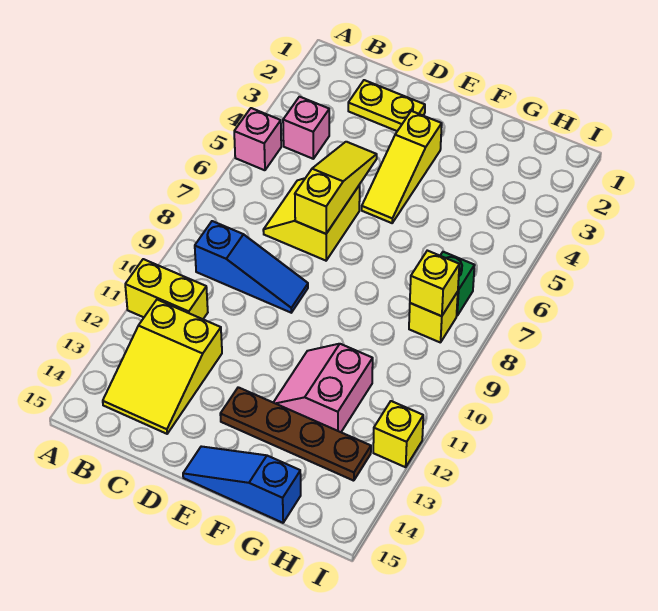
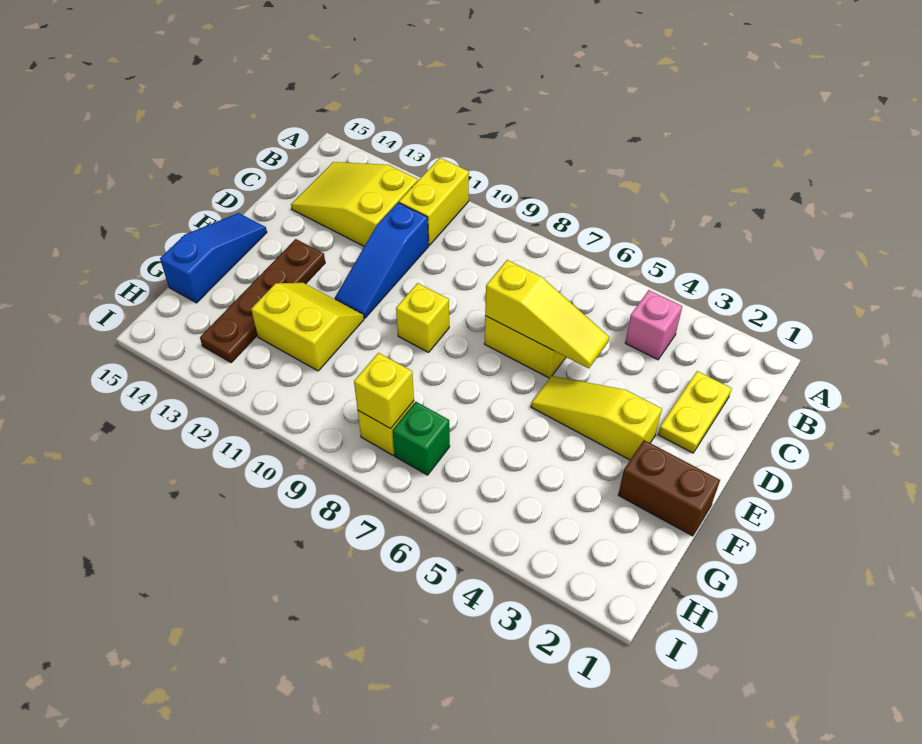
pink 1x1 brick [234,108,281,170] -> none
blue 1x3 slope [195,221,308,313] -> blue 1x3 slope moved to [335,203,429,318]
none -> brown 1x2 brick [618,440,720,536]
pink 2x2 slope [273,344,373,432] -> yellow 2x2 slope [251,283,364,371]
yellow 1x1 brick [373,401,423,467] -> yellow 1x1 brick moved to [396,283,449,352]

